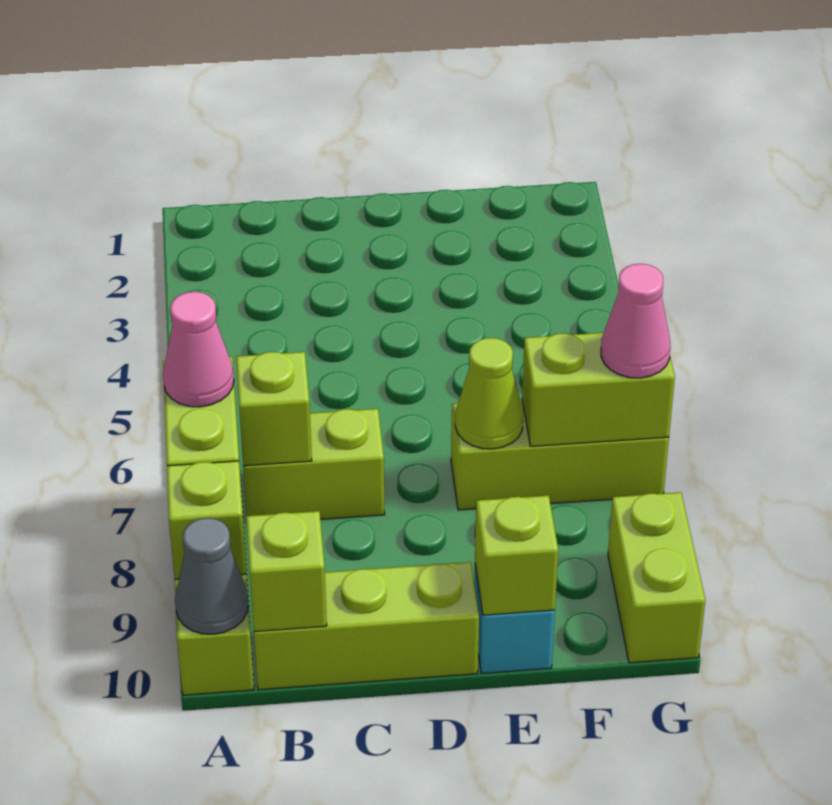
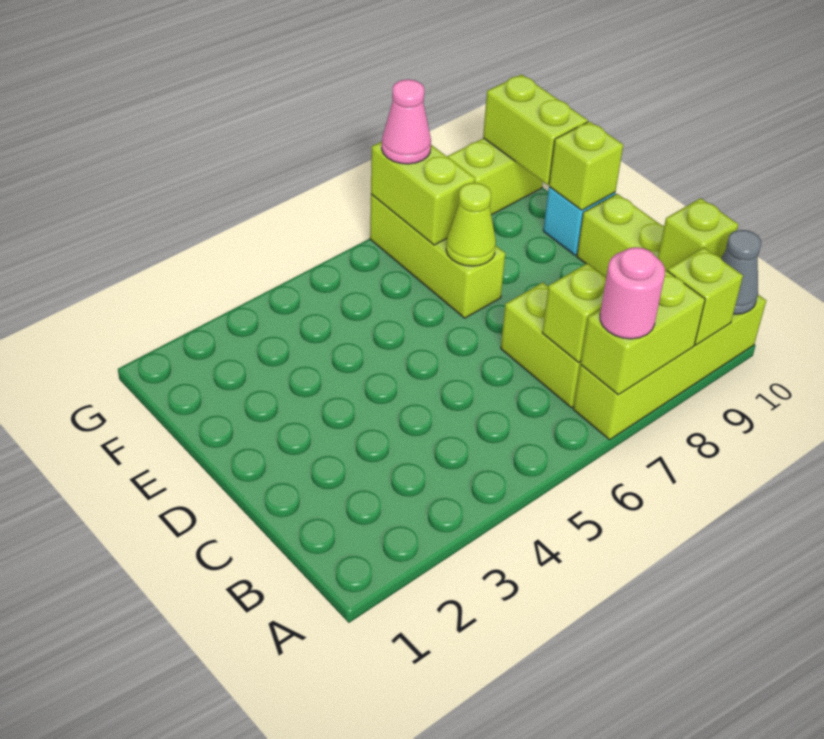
pink 1x1 cone [163,292,234,407] -> pink 1x1 round brick [600,247,665,339]
none -> lime 1x2 brick [483,74,588,185]

